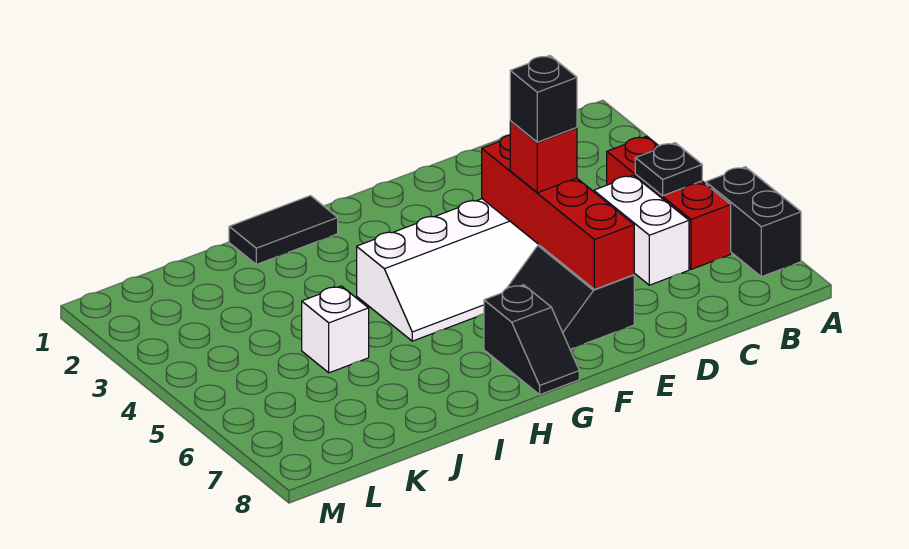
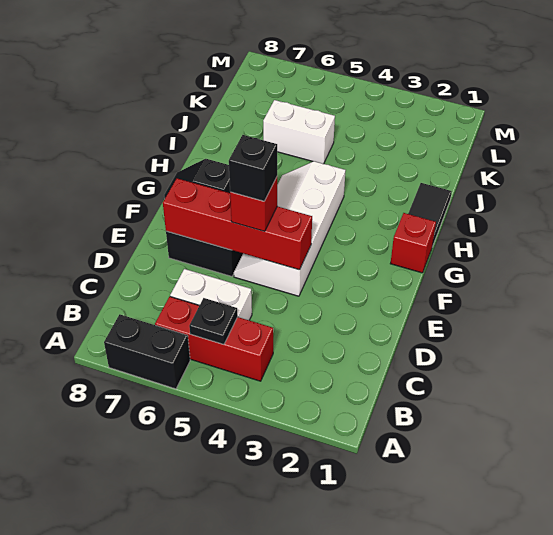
none -> red 1x1 brick [390,213,436,273]
white 1x1 brick [302,286,369,373] -> white 1x2 brick [263,100,335,164]

